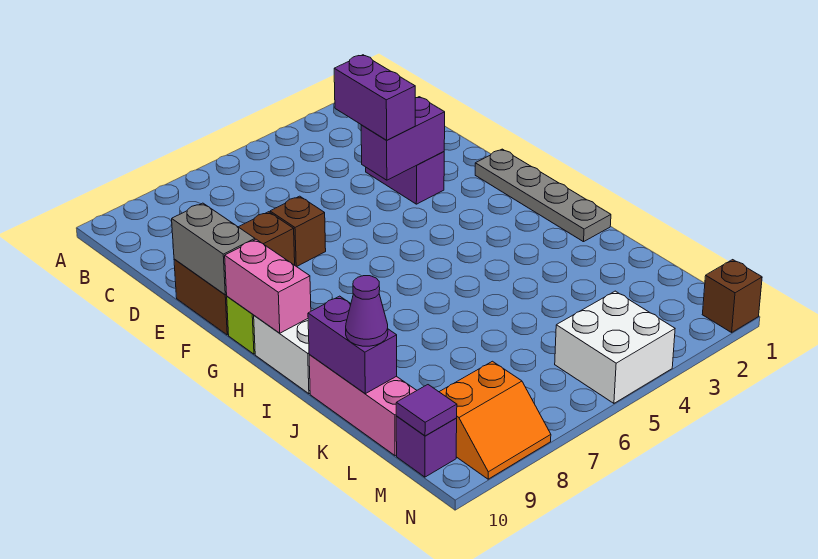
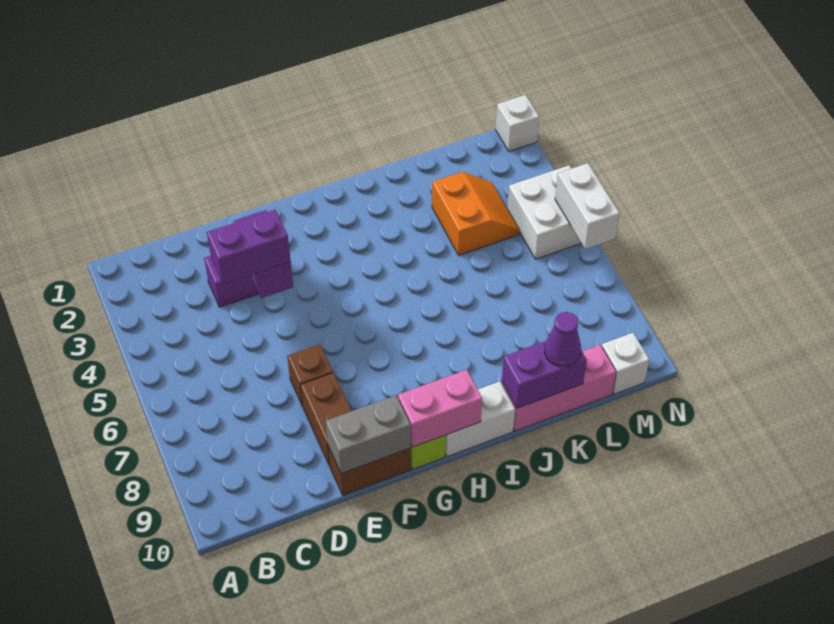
grey 1x4 plate [475,149,611,242] -> none
orange 2x2 slope [440,361,551,479] -> orange 2x2 slope moved to [432,172,520,255]
purple 1x1 brick [396,416,457,477] -> white 1x1 brick [602,333,649,394]
purple 1x1 tile [396,385,457,436] -> none
brown 1x1 brick [702,260,762,332] -> white 1x1 brick [496,95,539,151]
none -> white 1x2 brick [555,163,619,249]

